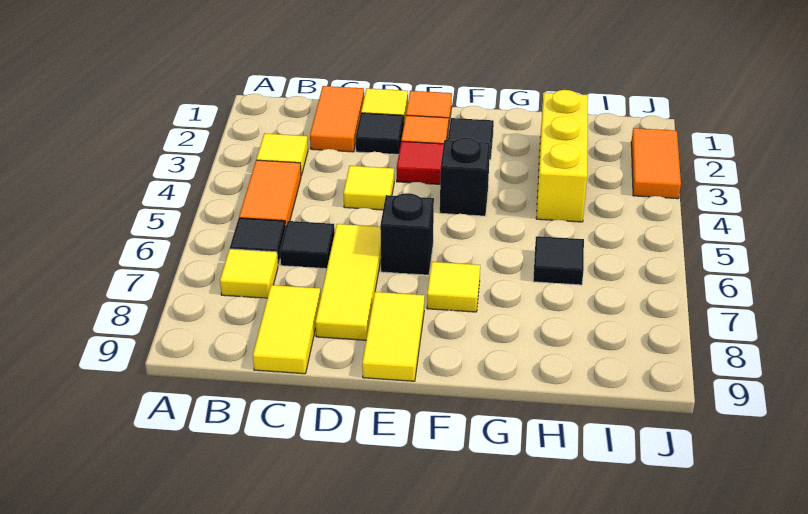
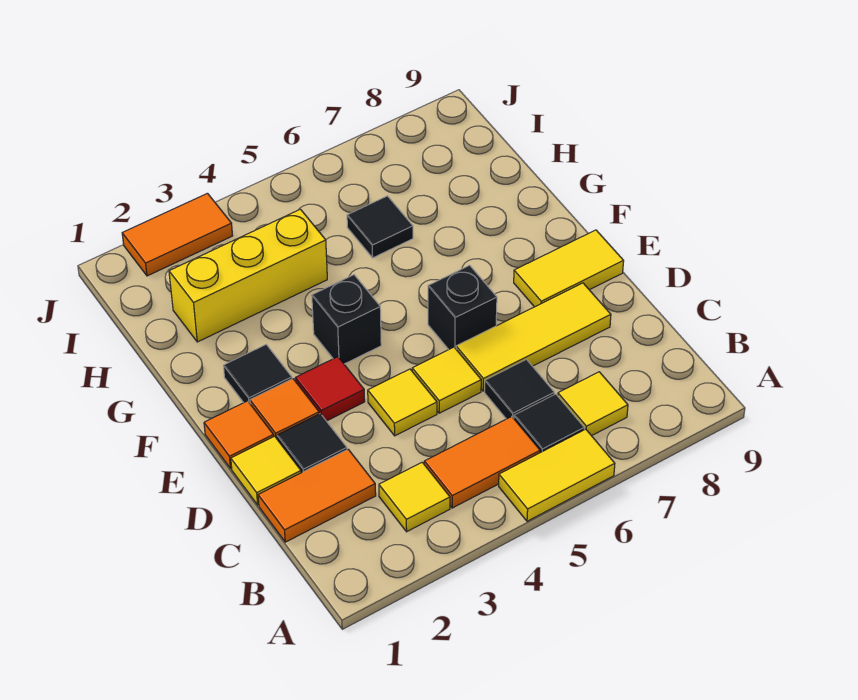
yellow 1x2 tile [253,285,321,374] -> yellow 1x2 tile moved to [499,429,615,521]
yellow 1x1 tile [427,262,480,312] -> yellow 1x1 tile moved to [412,347,481,413]

